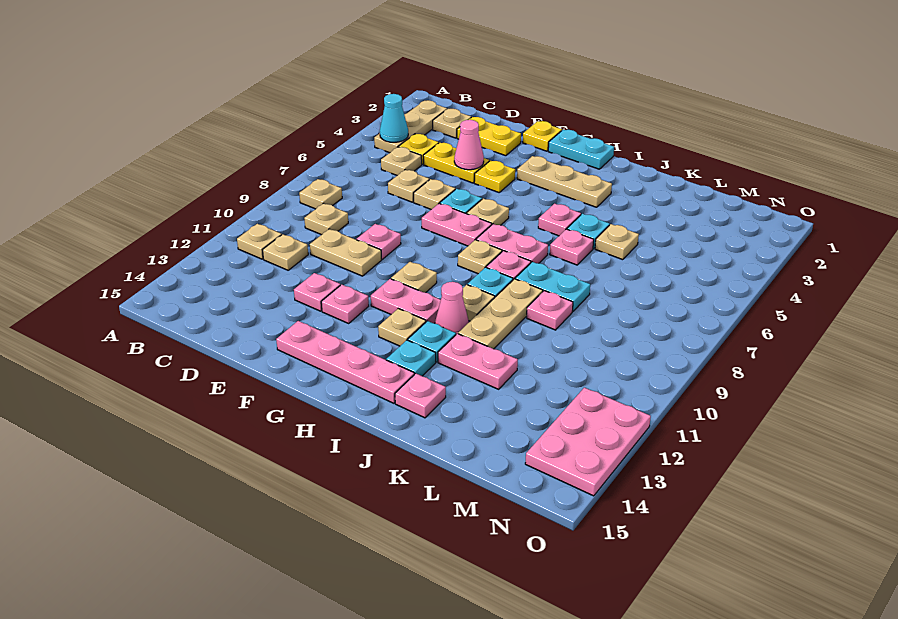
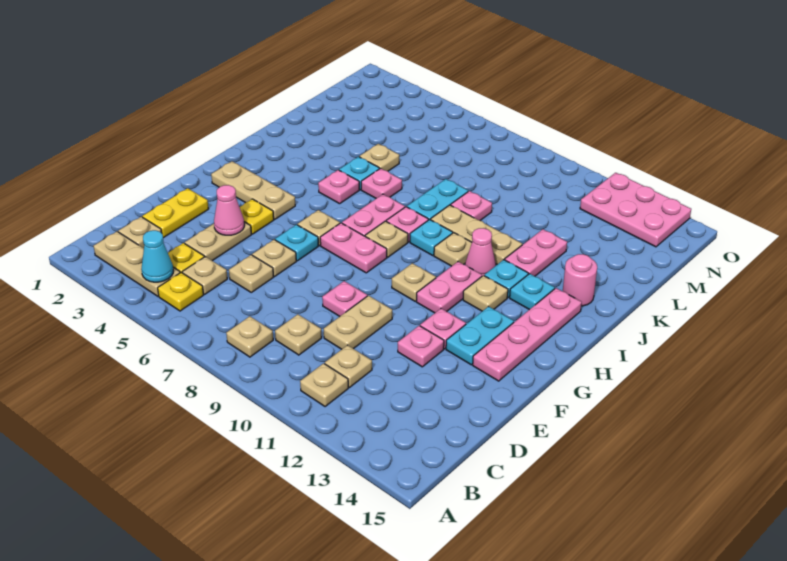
yellow 1x2 plate [423,143,489,183] -> tan 1x2 plate [185,222,251,261]
yellow 1x1 plate [523,121,562,151] -> yellow 1x1 plate moved to [158,272,203,311]
pink 1x2 plate [422,203,492,246] -> pink 1x2 plate turned to [320,223,387,273]
cyan 1x2 plate [548,130,614,169] -> cyan 1x2 plate moved to [446,306,514,365]
tan 1x3 plate [517,156,612,207] -> tan 1x3 plate turned to [211,161,295,219]
pink 1x1 plate [395,374,446,418] -> pink 1x1 round brick [563,254,597,306]

